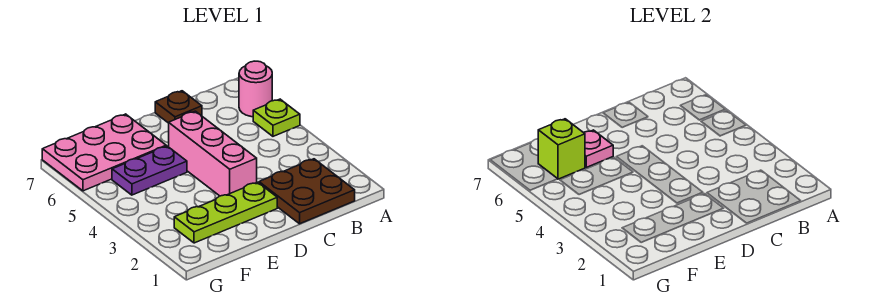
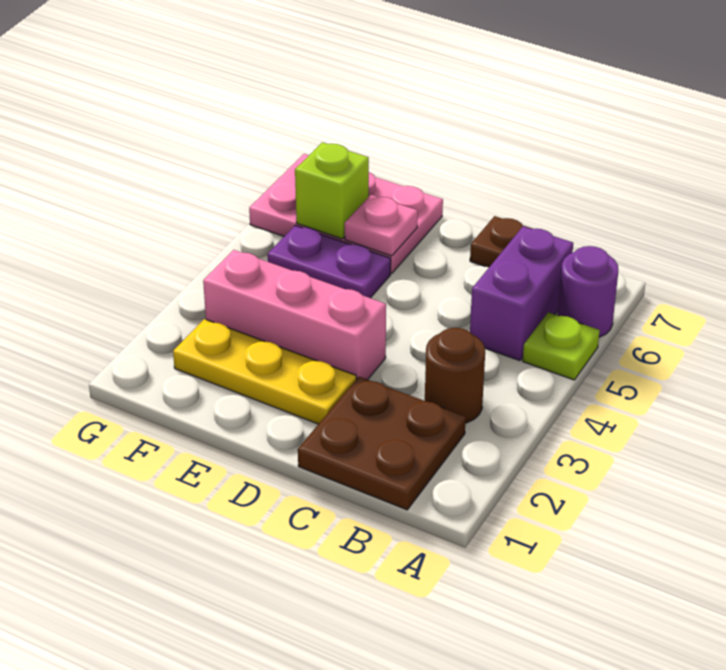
pink 1x1 round brick [239,61,272,117] -> purple 1x1 round brick [558,246,618,337]
none -> brown 1x1 round brick [425,328,485,423]
none -> purple 1x2 brick [470,226,573,361]
lime 1x3 plate [174,182,277,243] -> yellow 1x3 plate [173,319,356,424]
pink 1x3 brick [169,111,257,196] -> pink 1x3 brick turned to [203,250,386,380]

